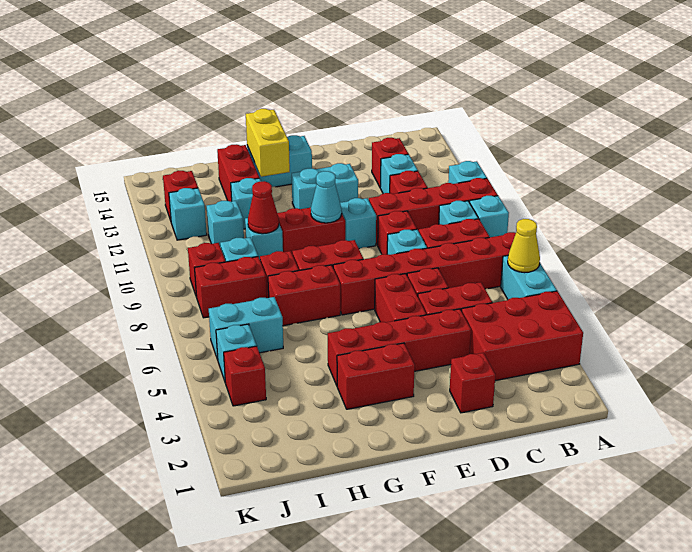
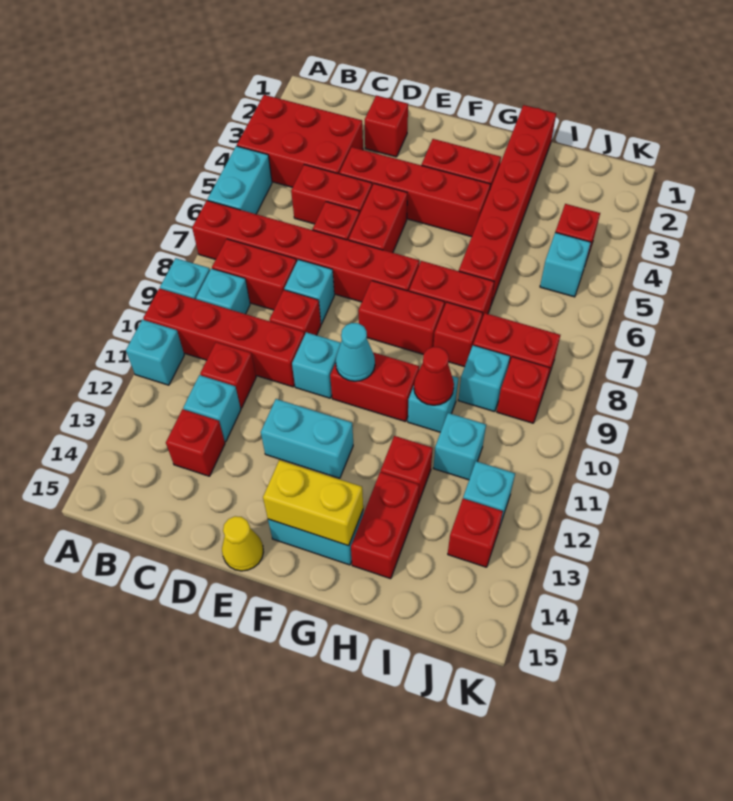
yellow 1x1 cone [508,219,540,273] -> yellow 1x1 cone moved to [222,516,263,571]
yellow 1x2 brick [246,109,290,177] -> yellow 1x2 brick turned to [263,460,363,546]
none -> red 1x6 brick [459,105,556,304]
cyan 1x1 brick [231,178,261,229] -> red 1x1 brick [381,436,433,503]
cyan 1x2 brick [209,297,283,360] -> none

